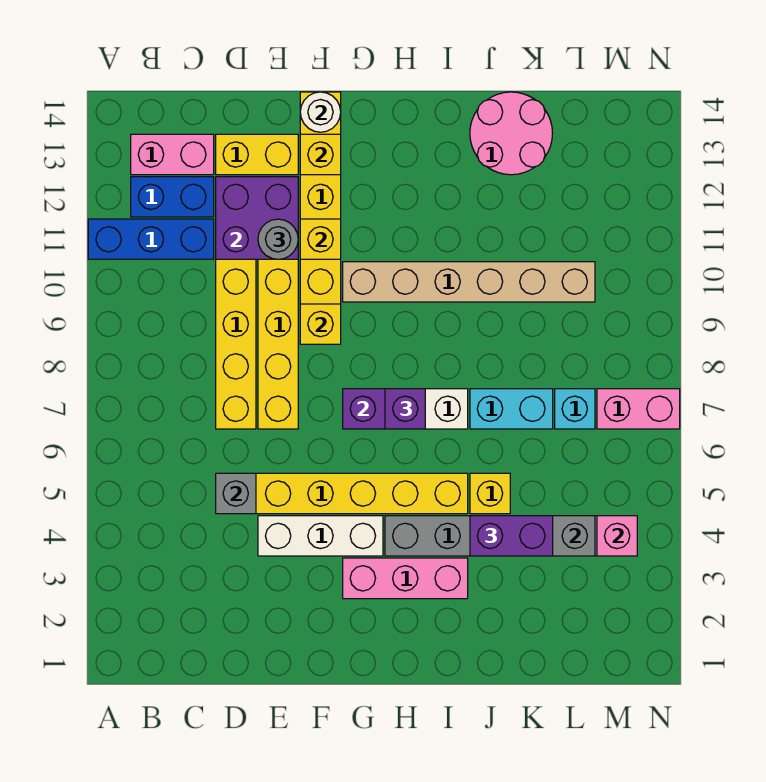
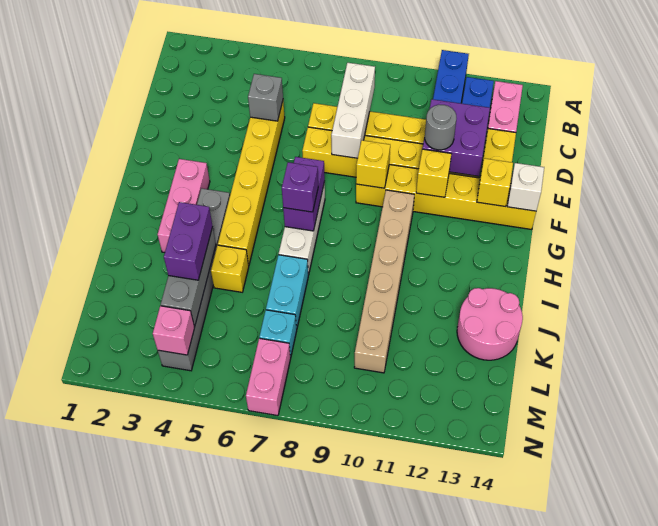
white 1x3 brick [258,516,383,556] -> white 1x3 brick moved to [331,63,375,158]
white 1x1 round brick [300,92,341,132] -> white 1x1 brick [507,163,544,211]

